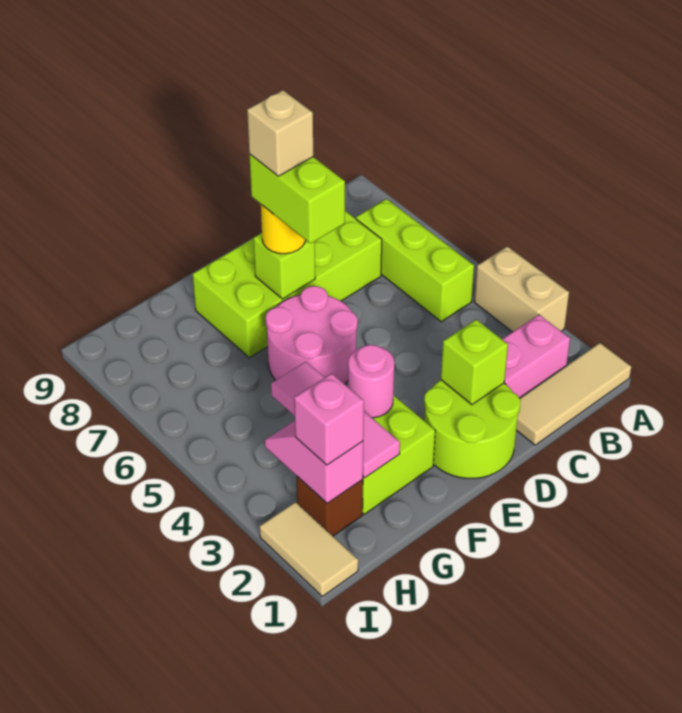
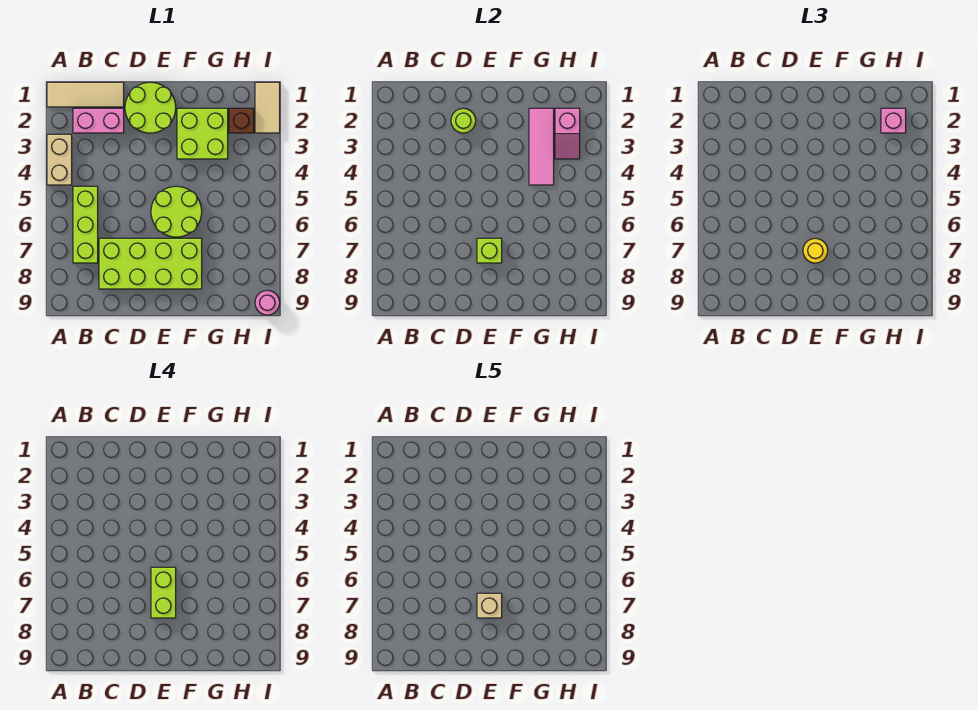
lime 1x1 brick [441,320,508,405] -> lime 1x1 round brick [451,108,476,133]
pink 2x2 round brick [266,286,358,384] -> lime 2x2 round brick [151,186,202,237]
pink 1x1 round brick [348,345,394,418] -> pink 1x1 round brick moved to [255,290,280,315]

